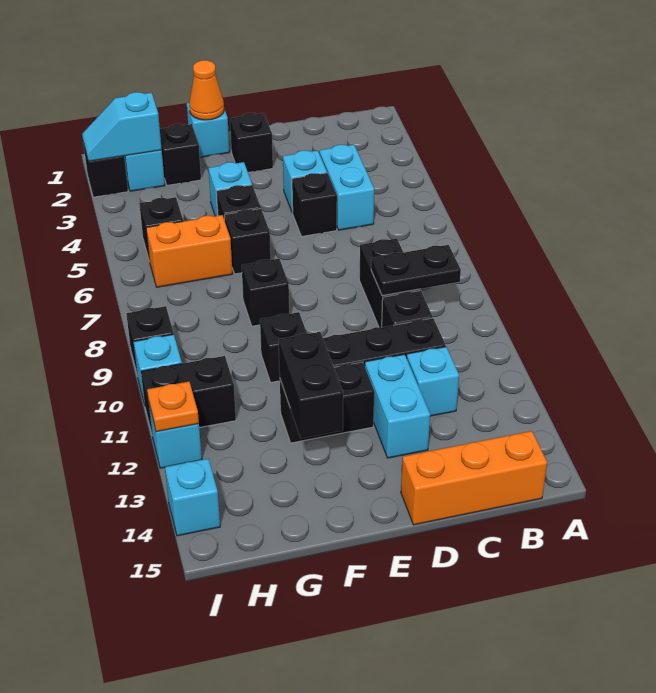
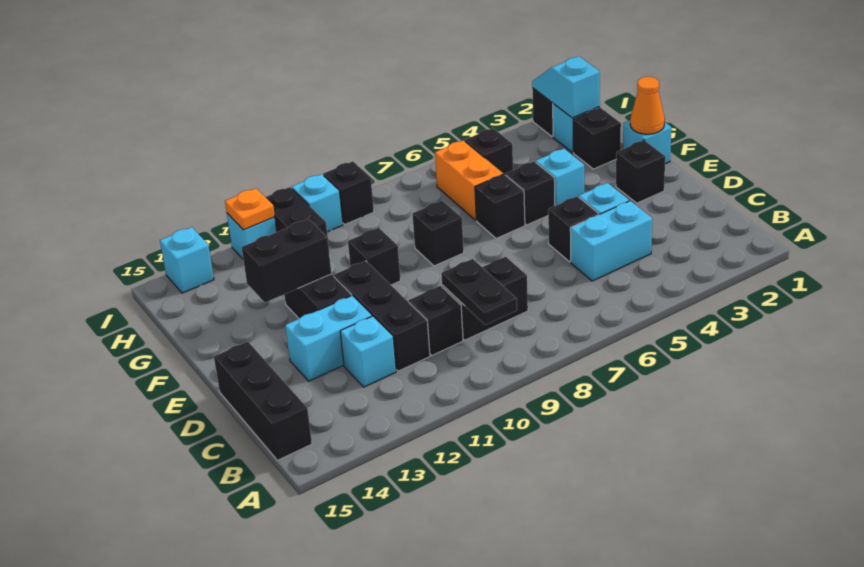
orange 1x3 brick [401,431,547,525] -> black 1x3 brick [214,342,312,460]

